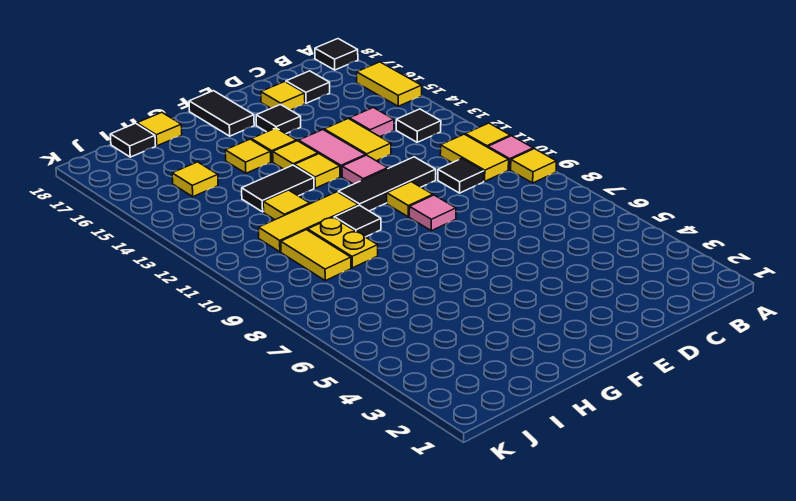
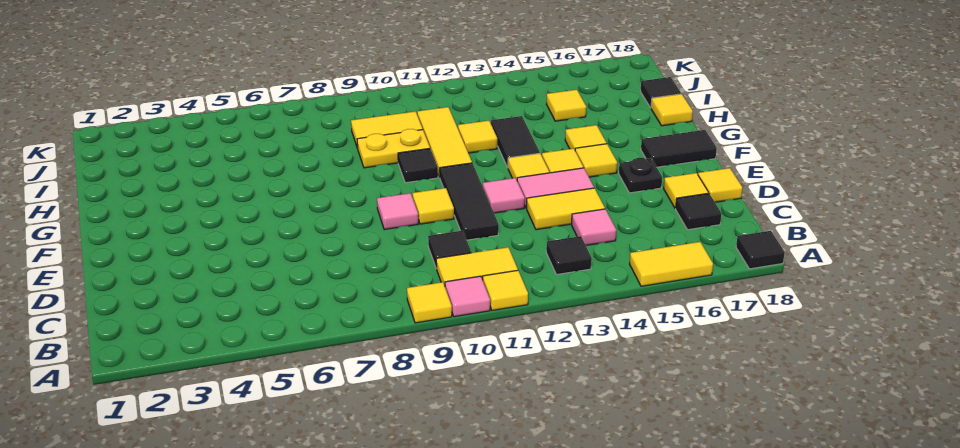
none -> yellow 1x1 tile [698,168,742,202]
black 1x1 tile [256,104,301,134] -> black 1x1 plate [619,158,662,193]

